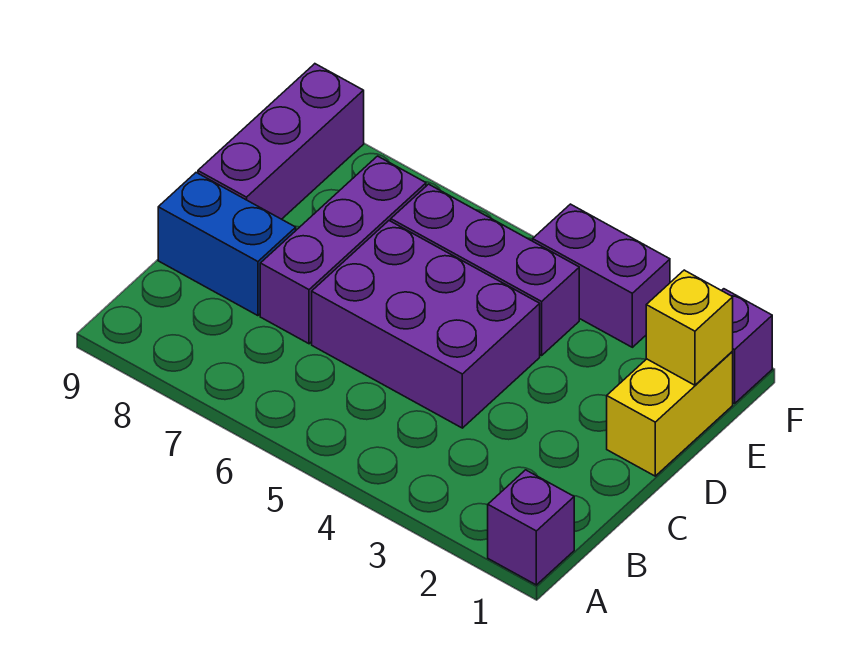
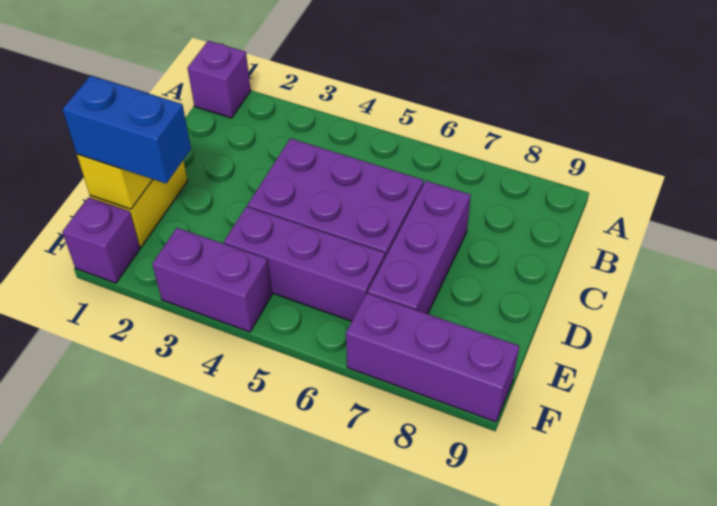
blue 1x2 brick [158,173,296,316] -> blue 1x2 brick moved to [63,76,191,183]
purple 1x3 brick [198,64,364,219] -> purple 1x3 brick turned to [346,293,519,422]

